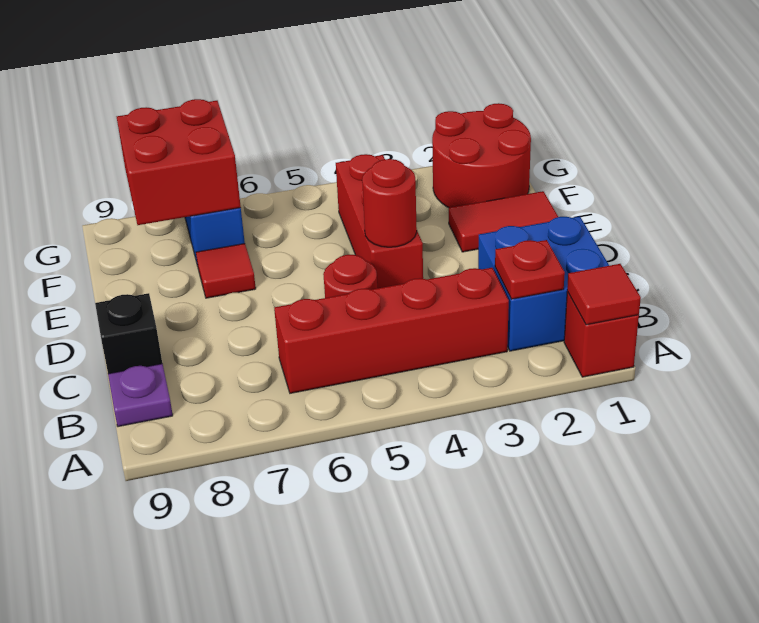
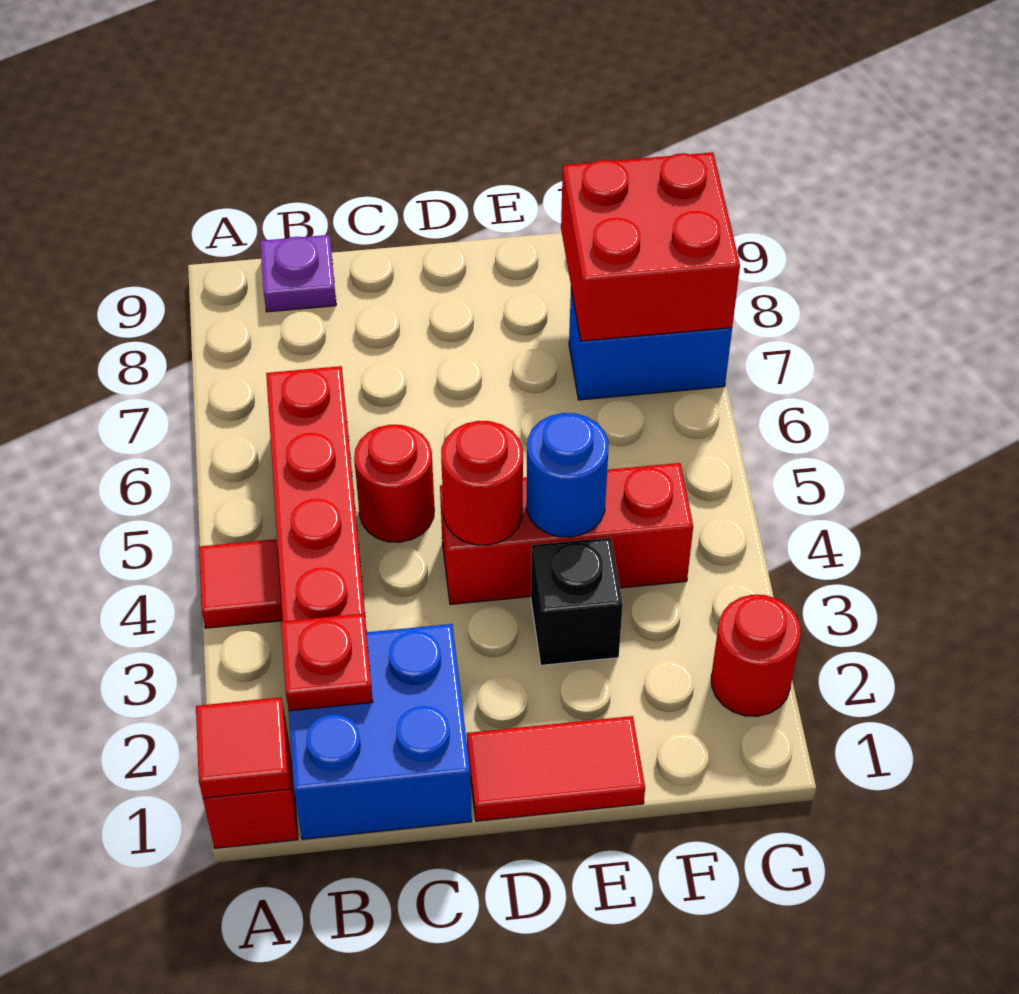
black 1x1 brick [95,293,162,374] -> black 1x1 brick moved to [531,537,623,665]
red 1x2 tile [449,191,558,252] -> red 1x2 tile turned to [467,716,645,821]
none -> blue 1x1 round brick [527,413,609,537]
red 1x1 tile [196,244,256,298] -> red 1x1 tile moved to [199,539,283,628]
red 2x2 round brick [432,103,531,208] -> red 1x1 round brick [711,595,801,716]

